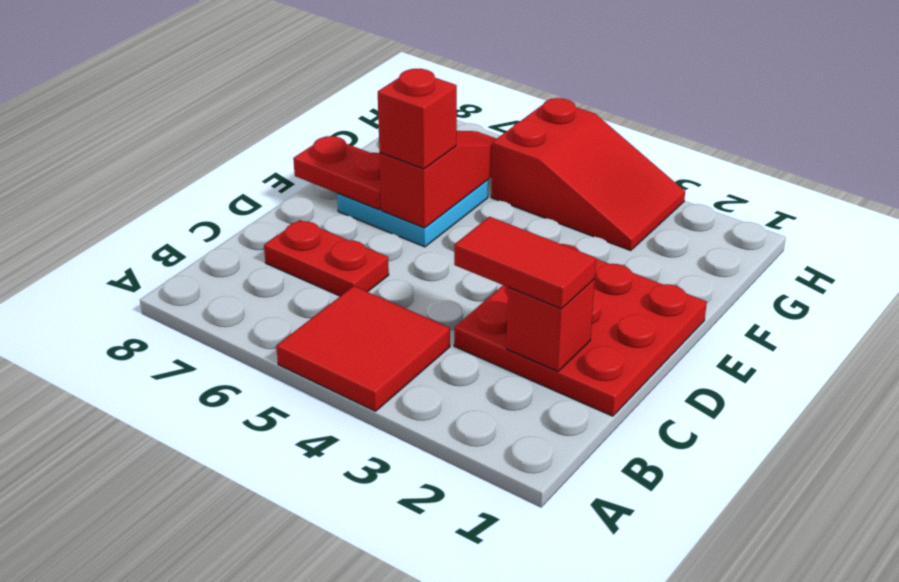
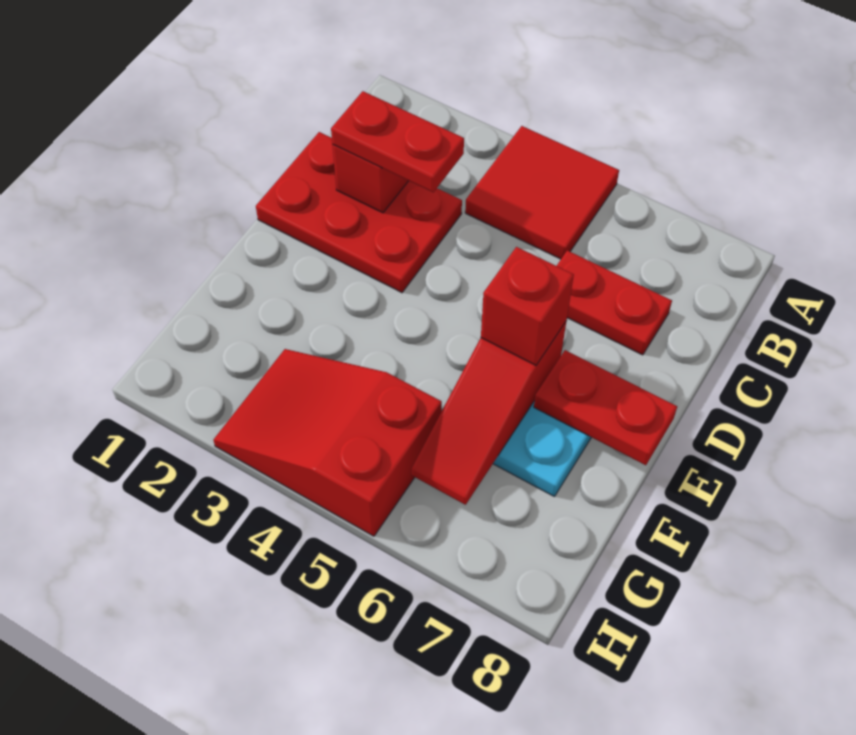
red 3x3 plate [454,244,707,416] -> red 2x3 plate [256,132,462,293]
red 1x2 tile [454,217,596,309] -> red 1x2 plate [331,91,464,192]

